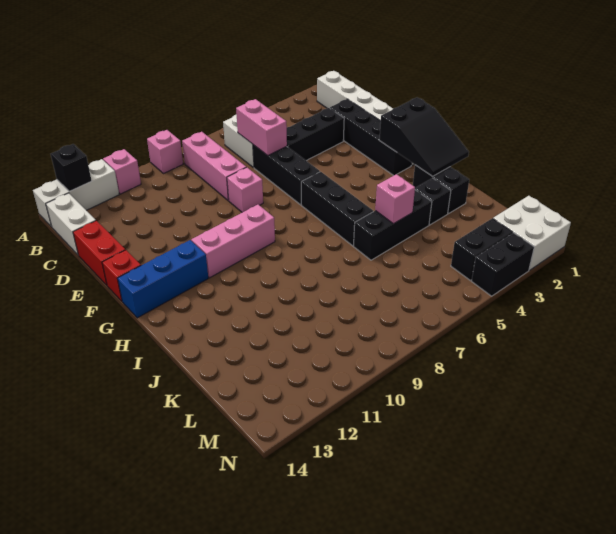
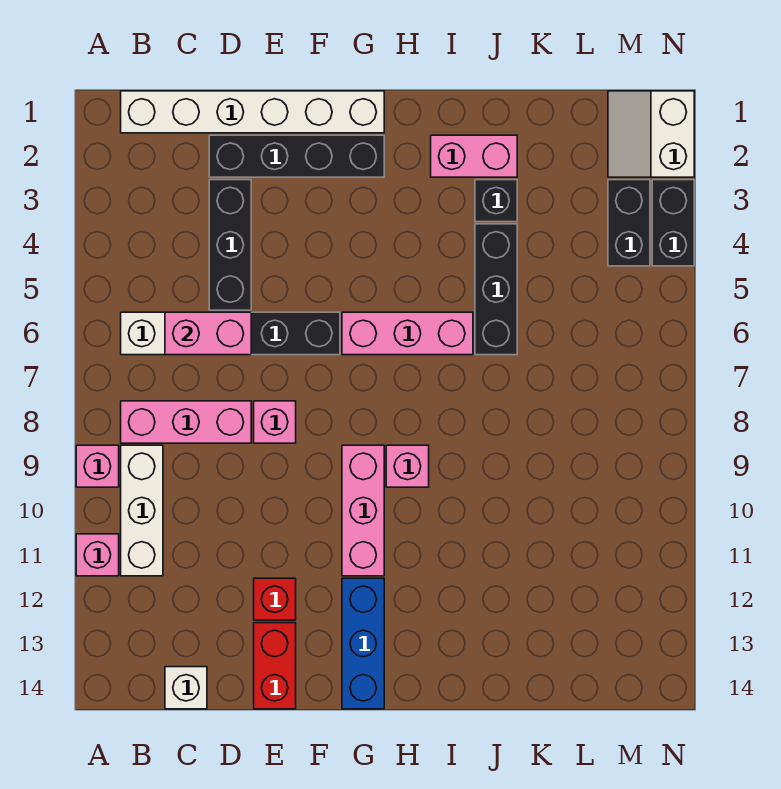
white 1x3 brick [33,159,119,227] -> white 1x3 brick moved to [121,445,163,576]
black 1x1 brick [51,144,92,191] -> none
white 1x2 brick [46,193,96,255] -> white 1x1 brick [165,667,207,709]
red 1x2 brick [73,221,125,285] -> red 1x2 brick turned to [254,623,296,709]
red 1x1 brick [102,250,141,301] -> red 1x1 brick moved to [254,578,296,620]
black 2x3 slope [379,97,469,176] -> none
black 1x3 brick [301,172,373,246] -> pink 1x3 brick [342,312,473,355]
black 1x2 brick [413,165,469,214] -> pink 1x2 brick [431,135,517,177]
pink 1x1 brick [375,174,415,224] -> pink 1x1 brick moved to [386,445,429,487]
white 2x2 brick [493,196,571,270] -> white 2x2 slope [608,91,694,177]

